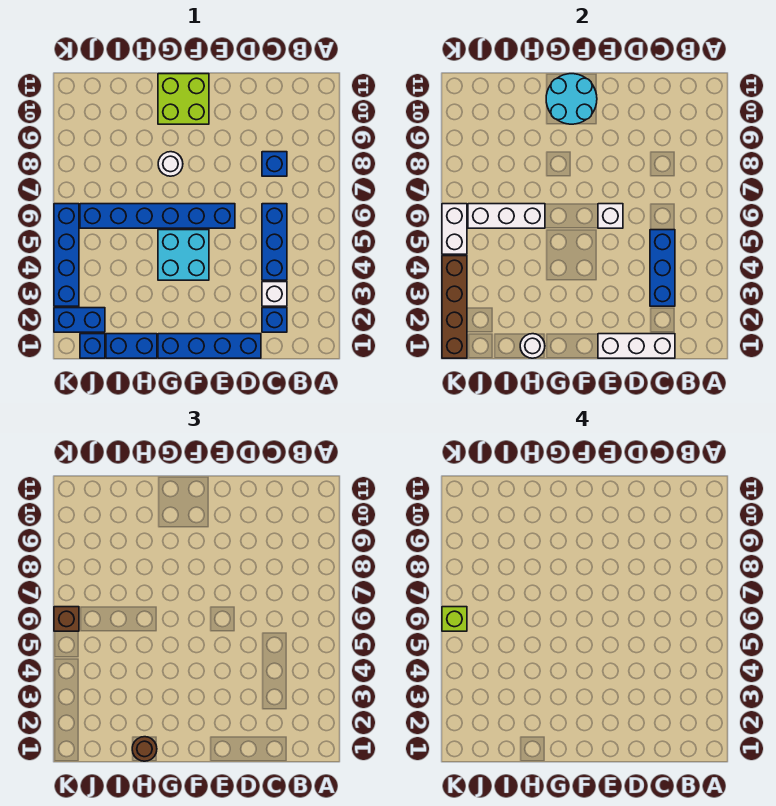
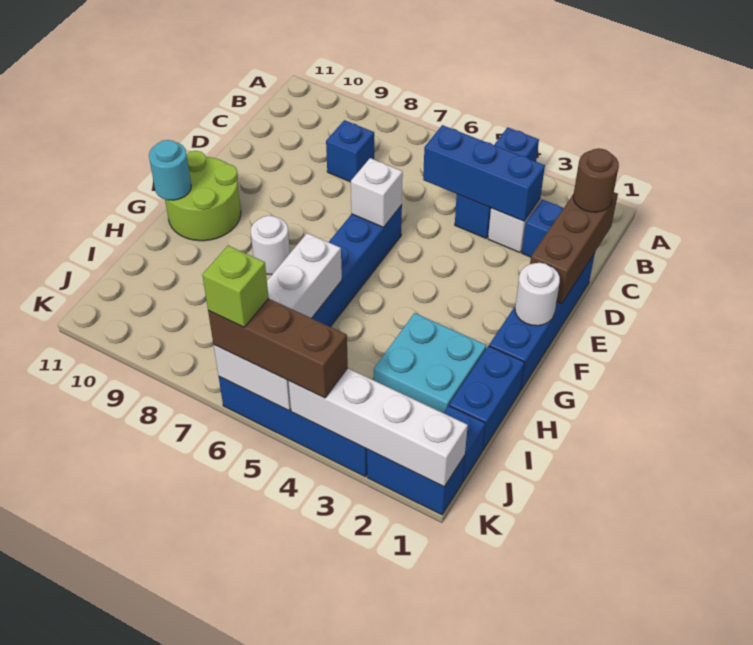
white 1x3 brick [598,334,675,358] -> brown 1x3 brick [530,192,618,303]
blue 1x3 brick [262,204,287,280] -> blue 1x3 brick turned to [455,127,539,238]
cyan 2x2 brick [158,230,209,280] -> cyan 2x2 brick moved to [374,313,486,413]
lime 2x2 brick [158,74,209,124] -> lime 2x2 round brick [165,151,241,241]
cyan 2x2 round brick [546,74,597,124] -> cyan 1x1 round brick [149,140,191,200]
white 1x1 round brick [520,334,545,358] -> white 1x1 round brick moved to [515,263,560,326]
brown 1x1 round brick [132,737,157,761] -> brown 1x1 round brick moved to [573,148,619,212]
blue 1x2 brick [54,308,105,332] -> blue 1x2 brick turned to [367,449,465,515]
brown 1x4 brick [442,256,467,358] -> white 1x4 brick [288,368,468,487]
brown 1x1 brick [54,607,79,631] -> brown 1x3 brick [208,298,348,398]

